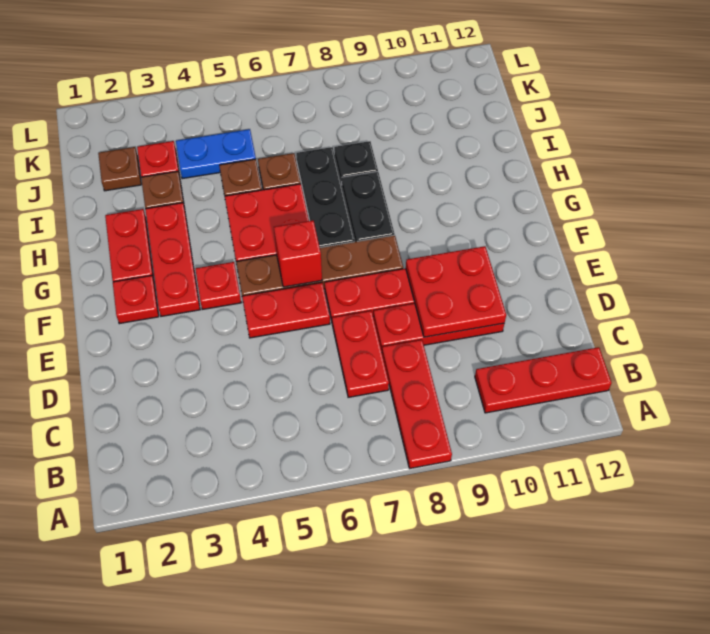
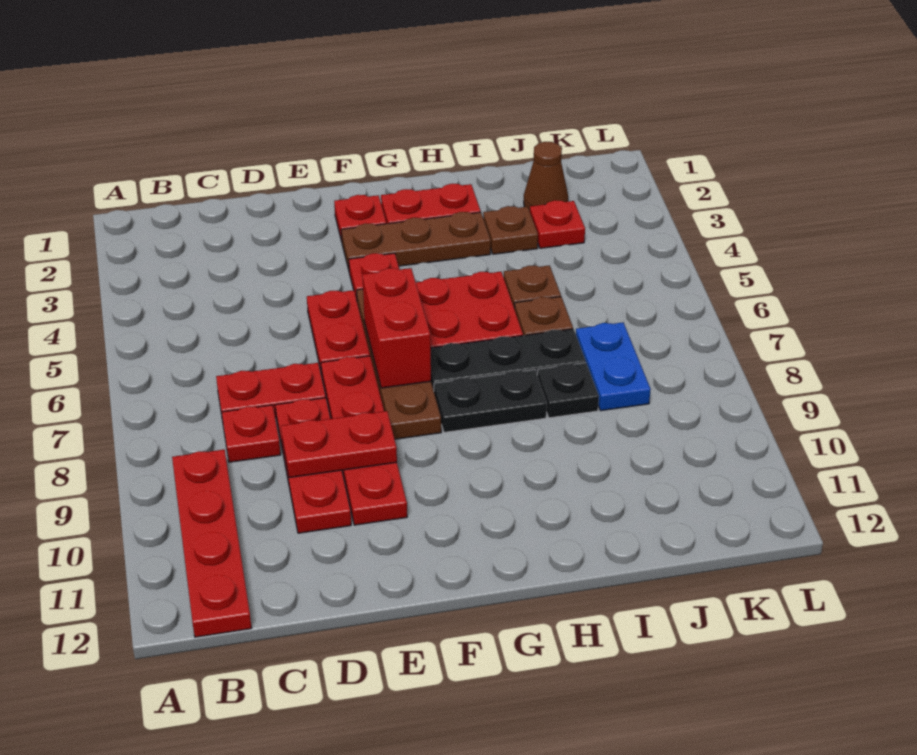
red 1x3 plate [382,340,452,468] -> red 1x1 plate [222,405,281,462]
red 1x3 plate [475,347,612,413] -> red 1x4 plate [172,450,252,637]
red 2x2 plate [406,246,506,337] -> red 1x2 plate [281,411,397,478]
red 1x3 plate [145,203,200,316] -> brown 1x3 plate [341,212,491,270]
red 1x1 brick [274,220,322,287] -> red 1x2 brick [362,268,431,388]
brown 1x1 plate [98,147,141,191] -> brown 1x1 cone [524,142,568,211]
blue 1x2 plate [176,129,256,179] -> blue 1x2 plate moved to [576,322,651,411]

